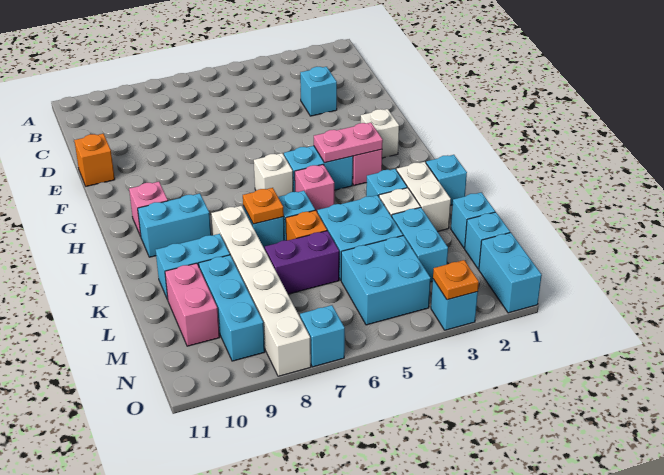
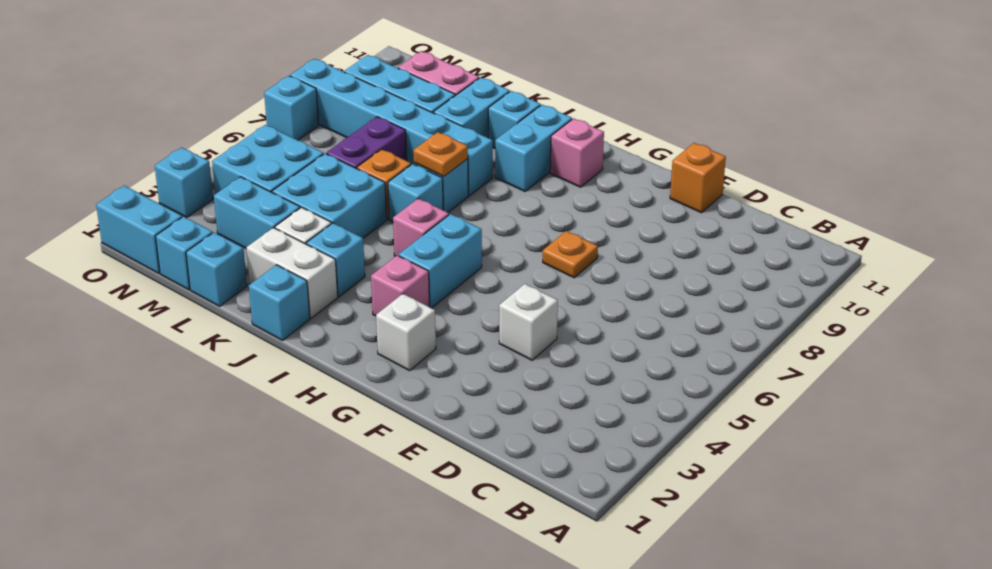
cyan 1x1 brick [300,67,337,116] -> cyan 1x1 brick moved to [488,91,541,148]
pink 1x2 plate [314,123,383,163] -> none
white 1x1 brick [254,153,293,197] -> white 1x1 brick moved to [499,284,558,360]
white 1x6 brick [211,206,311,376] -> cyan 1x6 brick [290,59,493,196]
orange 1x1 plate [433,260,479,300] -> orange 1x1 plate moved to [543,231,598,278]

